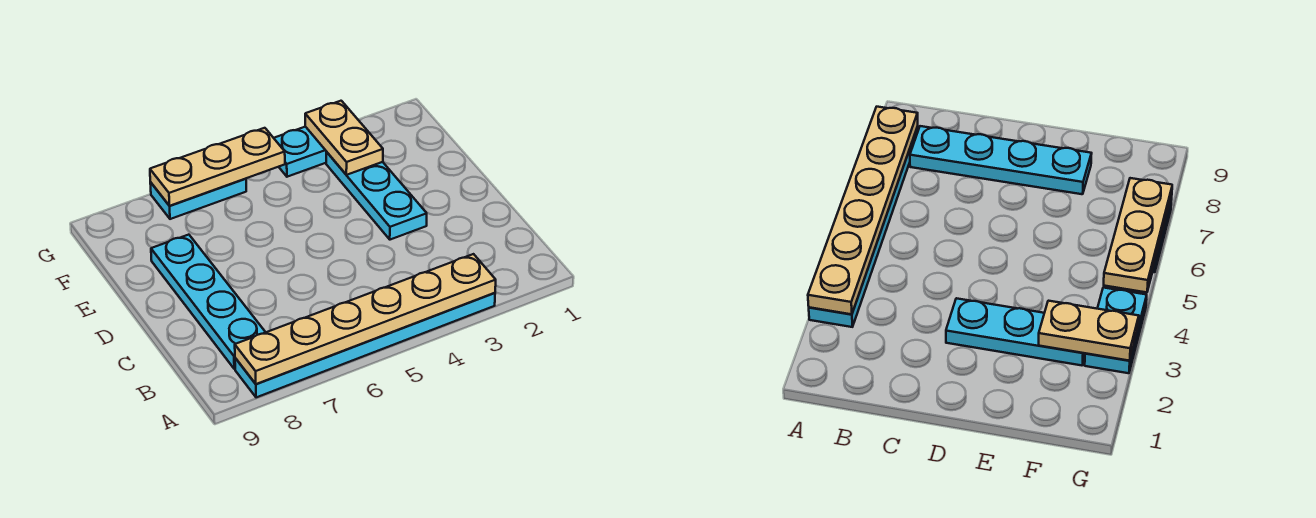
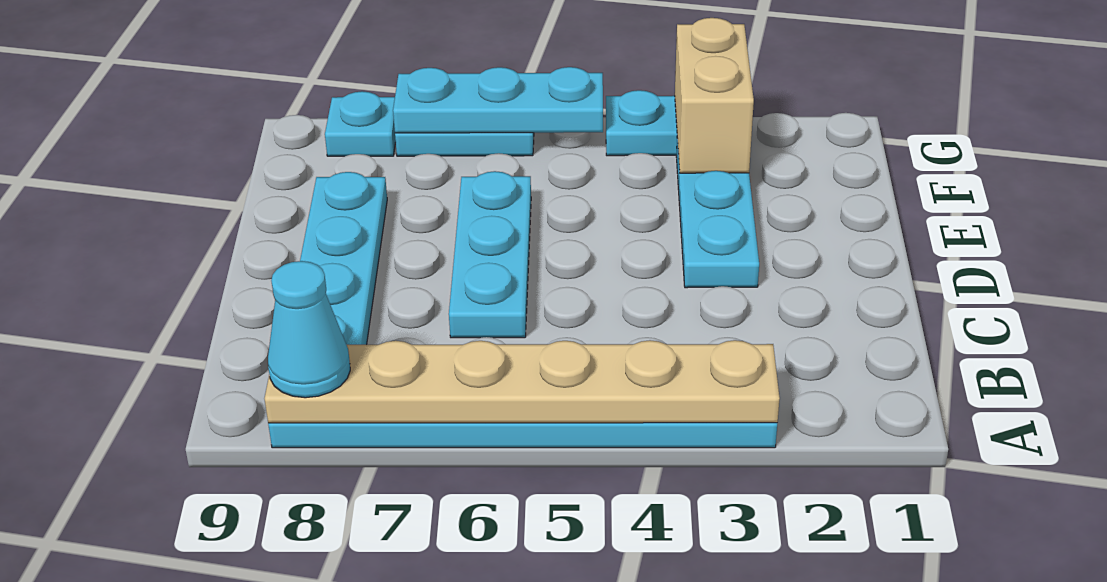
none -> cyan 1x1 cone [268,261,350,398]
none -> cyan 1x3 plate [449,171,531,338]
tan 1x2 plate [305,101,383,175] -> tan 1x2 brick [675,18,754,173]
tan 1x3 plate [150,128,285,206] -> cyan 1x3 plate [393,67,603,133]
none -> cyan 1x1 plate [325,91,396,156]

